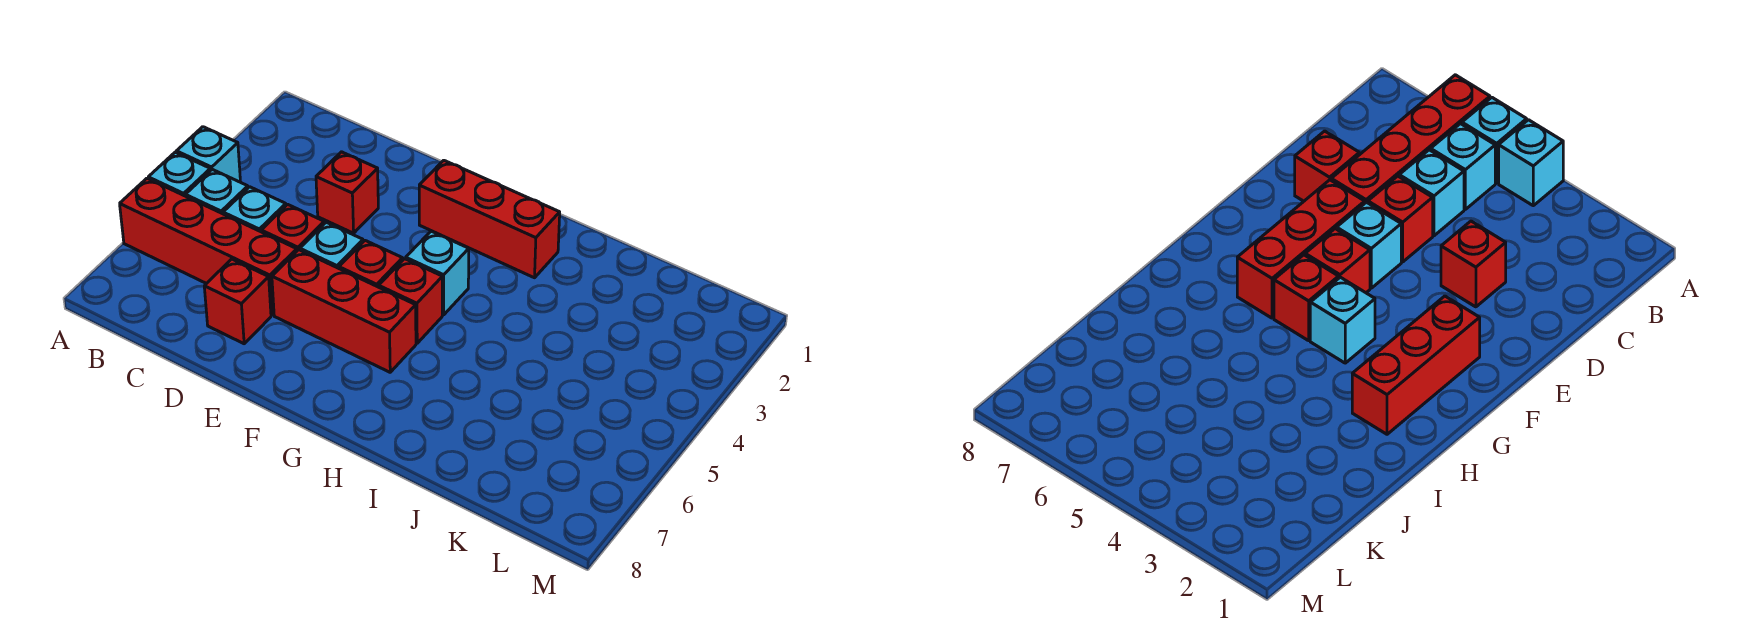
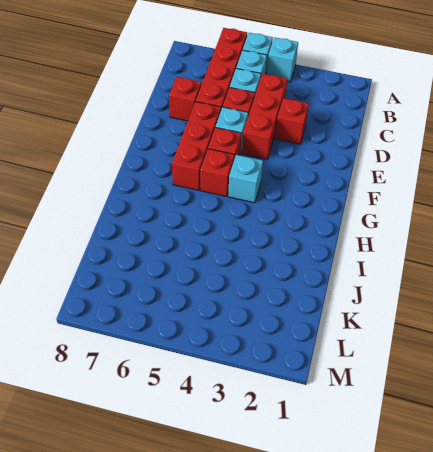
red 1x3 brick [419,160,560,278] -> red 1x3 brick moved to [242,74,287,159]

